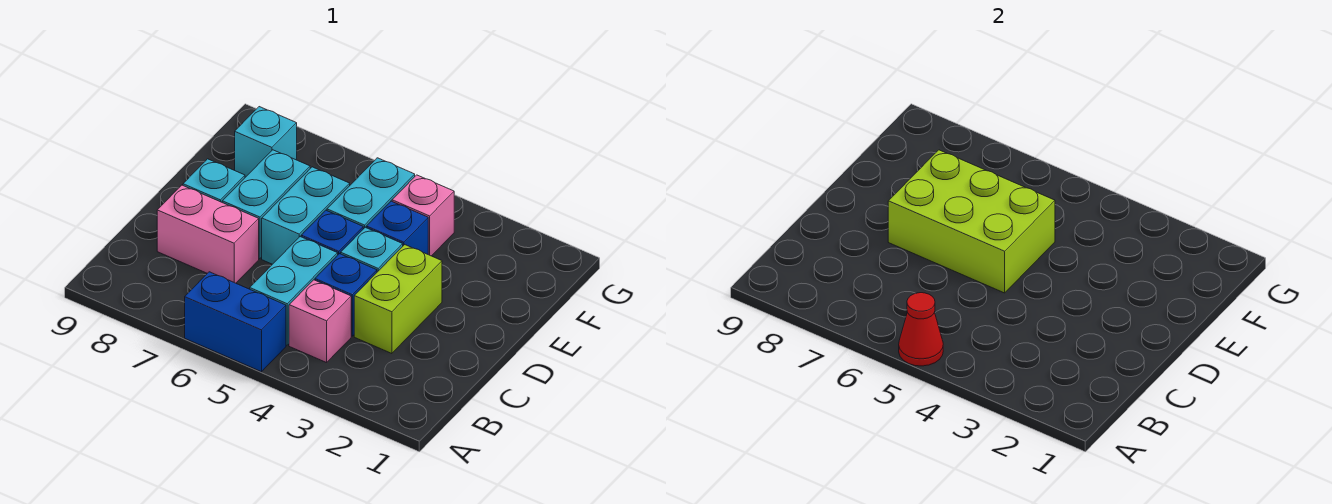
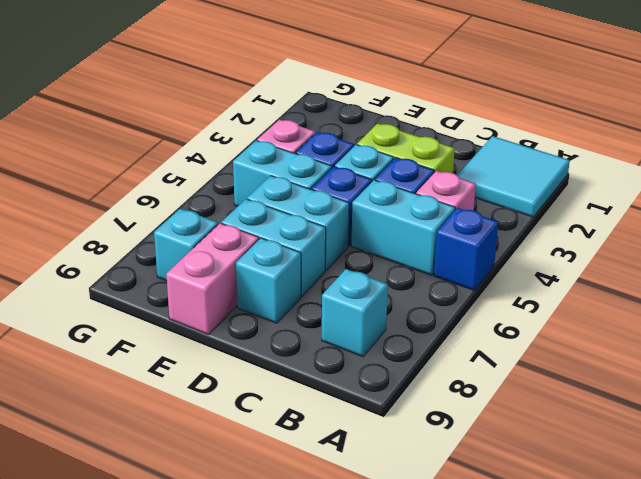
none -> cyan 2x2 tile [458,136,570,217]
blue 1x2 brick [185,272,286,372] -> blue 1x1 brick [434,208,498,291]
red 1x1 cone [899,293,943,366] -> none
none -> cyan 1x1 brick [322,269,388,357]
pink 1x2 brick [157,185,259,283] -> pink 1x2 brick moved to [166,223,259,335]
lime 2x3 brick [888,150,1055,293] -> none

